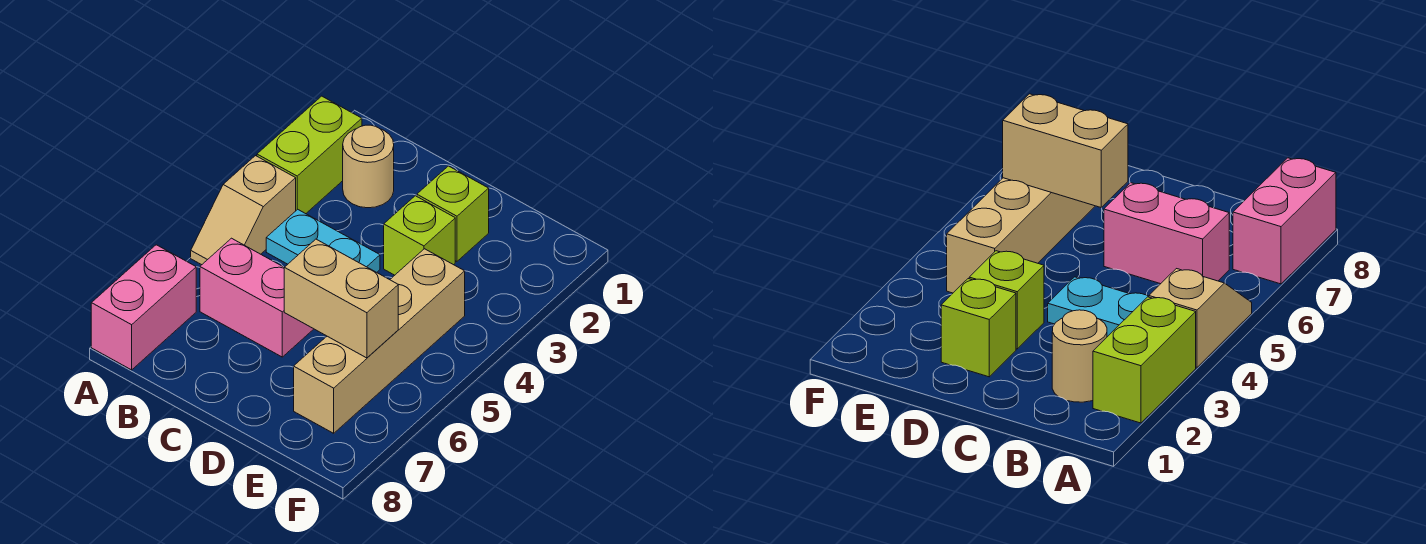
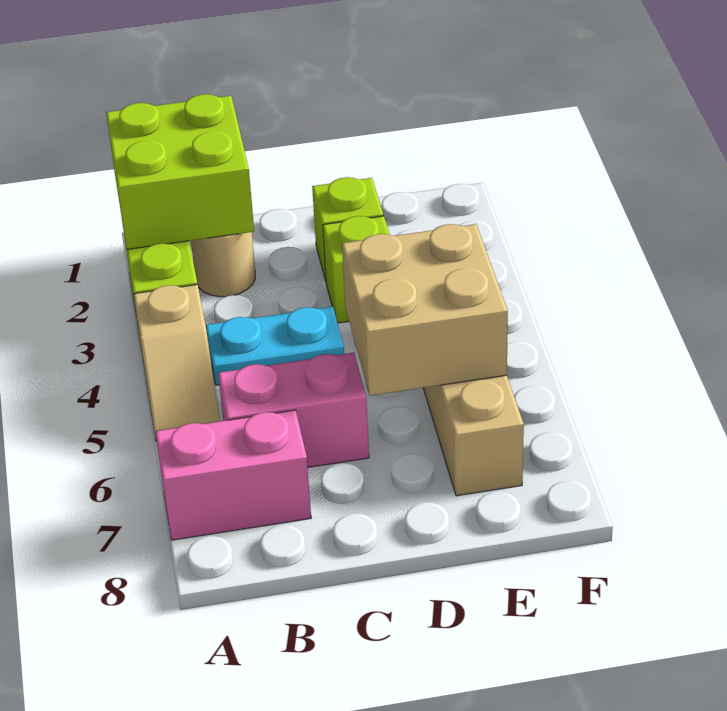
none -> lime 2x2 brick [106,94,254,249]
pink 1x2 brick [91,245,196,370] -> pink 1x2 brick turned to [155,410,311,540]
tan 1x2 brick [284,239,398,358] -> tan 2x2 brick [342,224,508,396]

